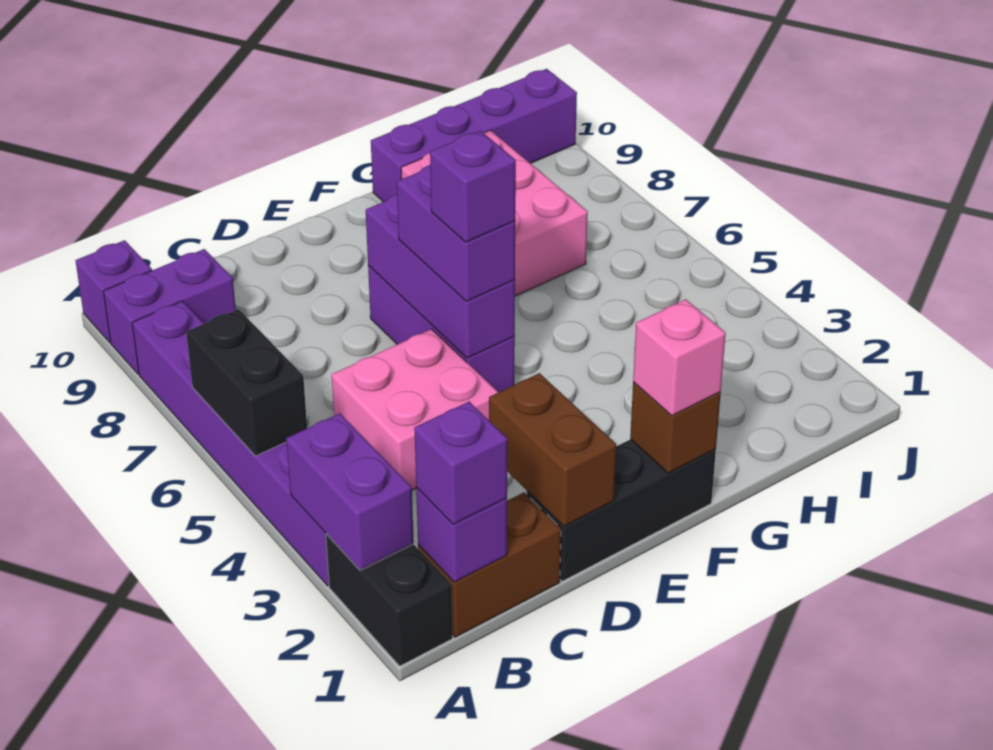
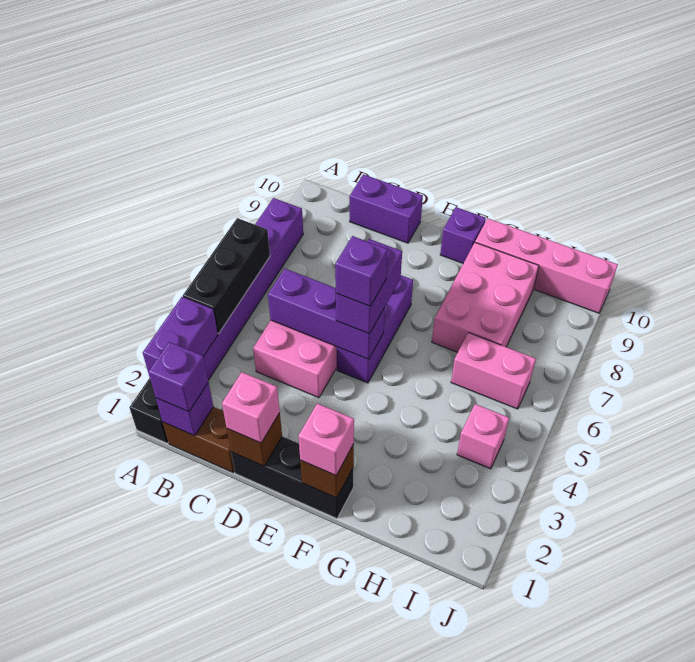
black 1x2 brick [186,309,307,456] -> black 1x3 brick [183,218,270,333]
purple 1x2 brick [103,249,236,374] -> purple 1x2 brick moved to [350,174,423,243]
purple 1x1 brick [76,240,152,342] -> purple 1x1 brick moved to [440,207,486,263]
brown 1x2 brick [489,373,616,526] -> brown 1x1 brick [227,413,282,466]
none -> pink 1x1 brick [222,372,280,443]
purple 1x3 brick [366,194,515,358] -> purple 1x3 brick turned to [268,268,385,359]
purple 1x4 brick [371,69,577,202] -> pink 1x4 brick [475,218,618,313]
none -> pink 1x2 brick [451,333,536,409]
none -> pink 1x1 brick [457,404,509,469]

